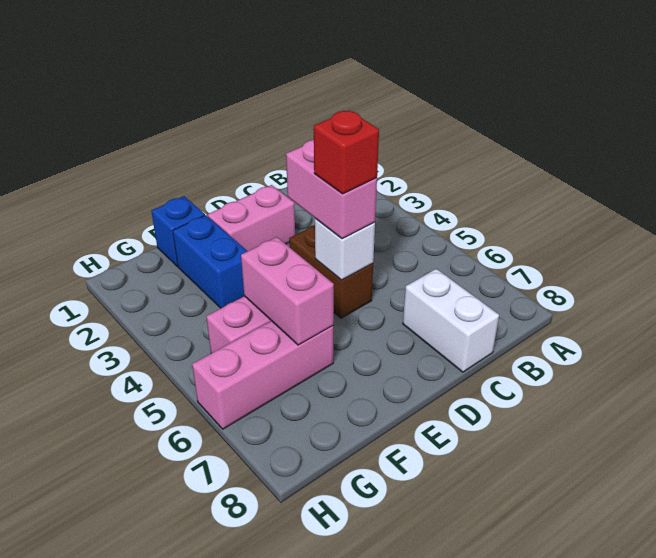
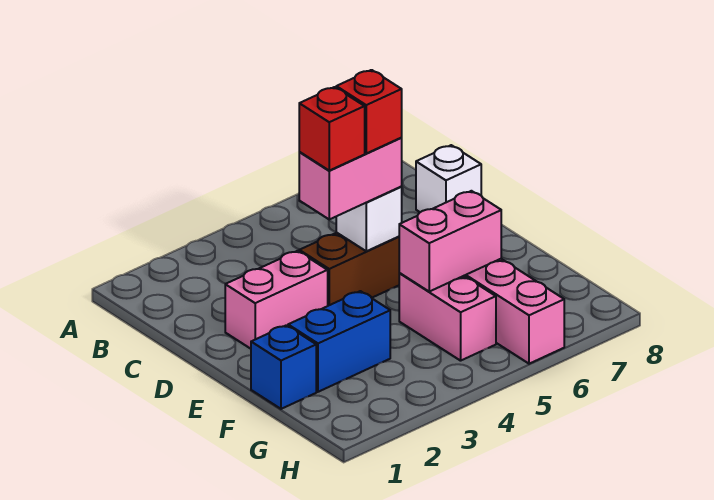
white 1x2 brick [403,269,499,372] -> white 1x1 brick [416,145,481,212]
pink 1x2 brick [208,185,295,251] -> pink 1x2 brick turned to [225,251,328,349]
none -> red 1x1 brick [299,87,365,171]

